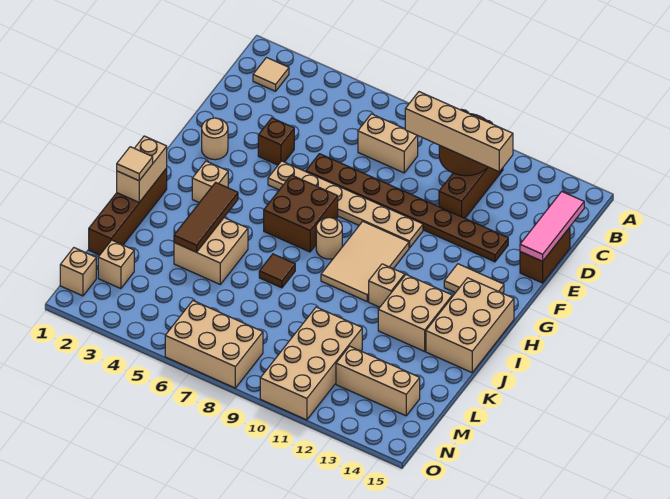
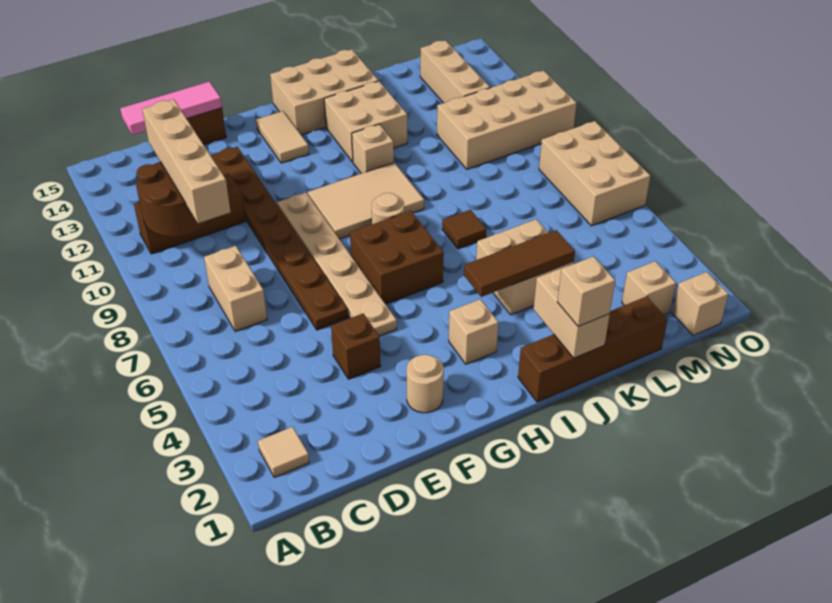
tan 1x2 brick [117,136,167,202] -> tan 1x2 brick turned to [534,266,610,358]
tan 1x1 tile [117,147,153,181] -> tan 1x1 brick [558,256,615,326]

